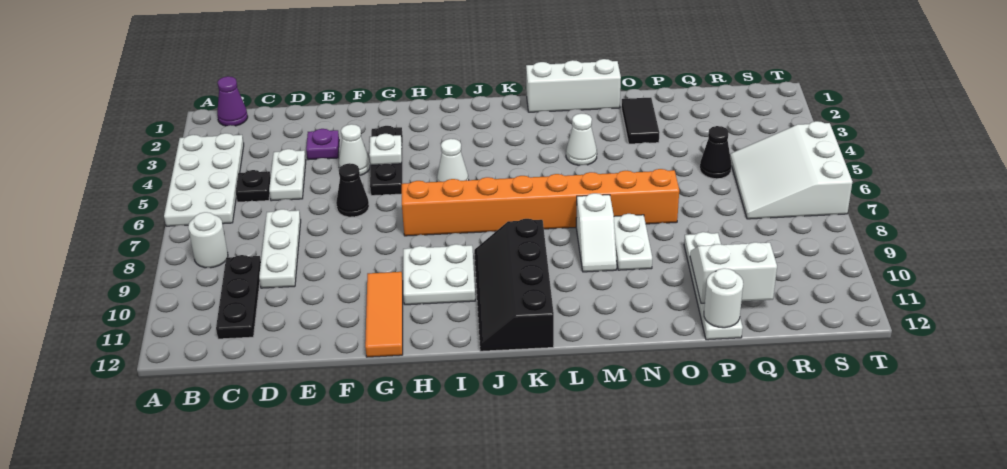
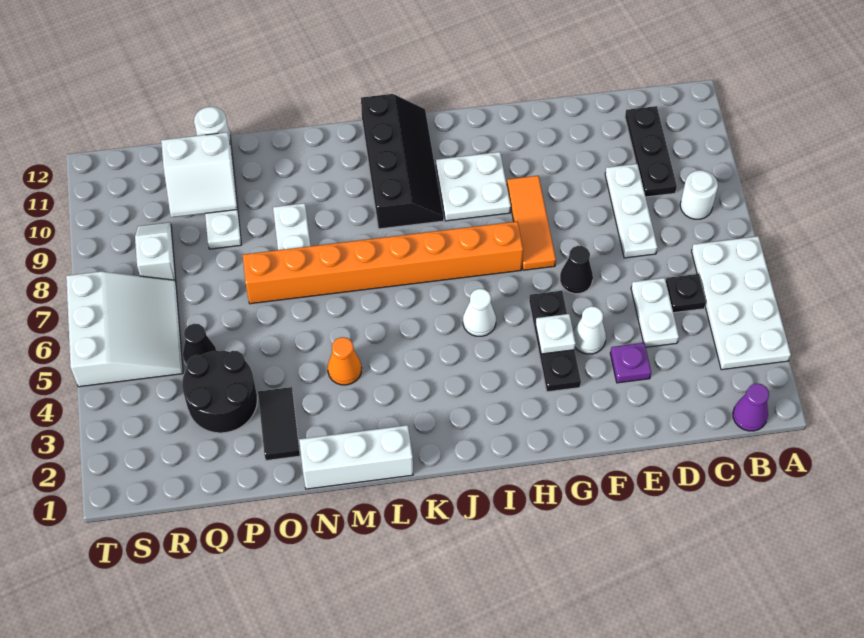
orange 1x3 tile [365,272,403,357] -> orange 1x3 tile moved to [507,176,556,270]
white 1x1 cone [566,113,597,165] -> orange 1x1 cone [328,337,362,385]
white 1x2 slope [576,193,617,272] -> white 1x2 slope moved to [135,222,176,282]
none -> black 2x2 round brick [182,351,257,433]

